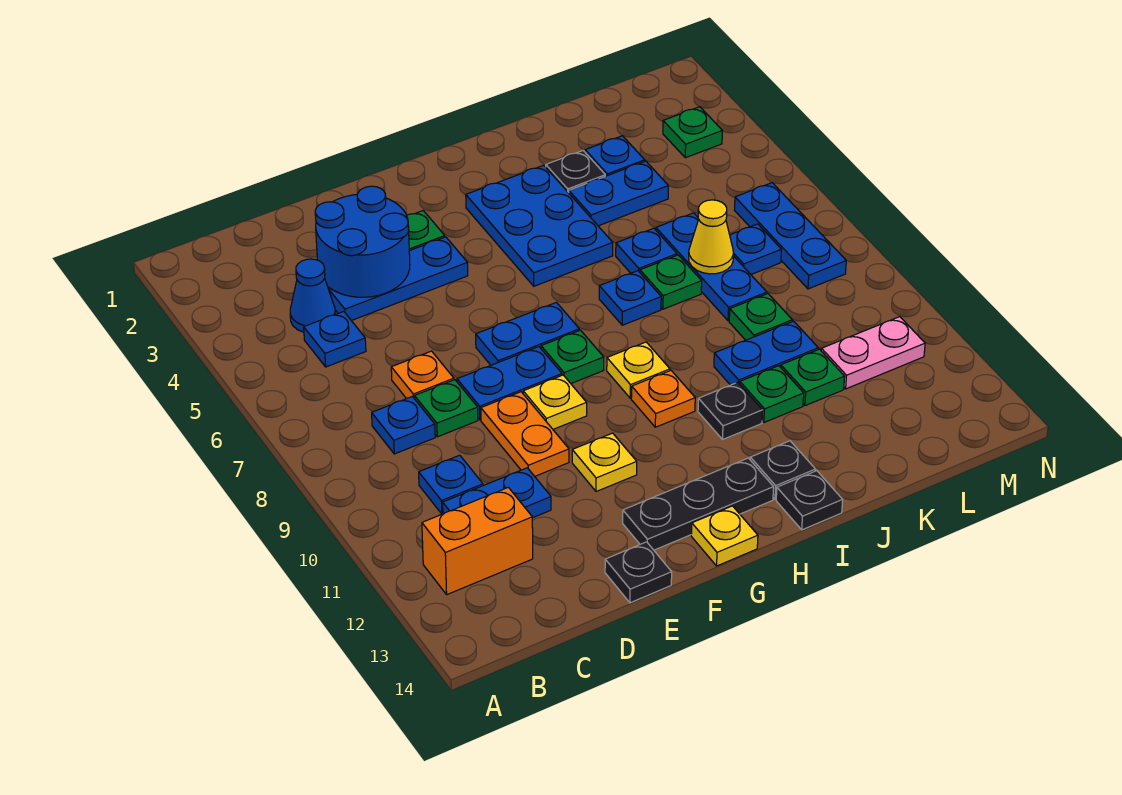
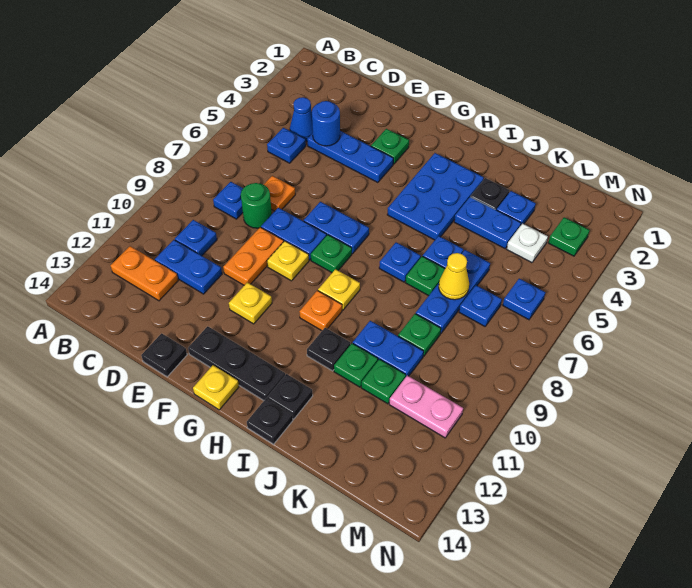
orange 1x2 brick [422,487,533,594] -> orange 1x2 plate [111,246,178,301]
blue 2x2 round brick [315,186,410,297] -> blue 1x1 round brick [312,101,340,146]
green 1x1 plate [415,380,478,437] -> green 1x1 round brick [241,183,272,228]
none -> white 1x1 plate [507,224,548,263]
blue 1x3 plate [734,183,846,289] -> blue 1x1 plate [503,278,545,320]

